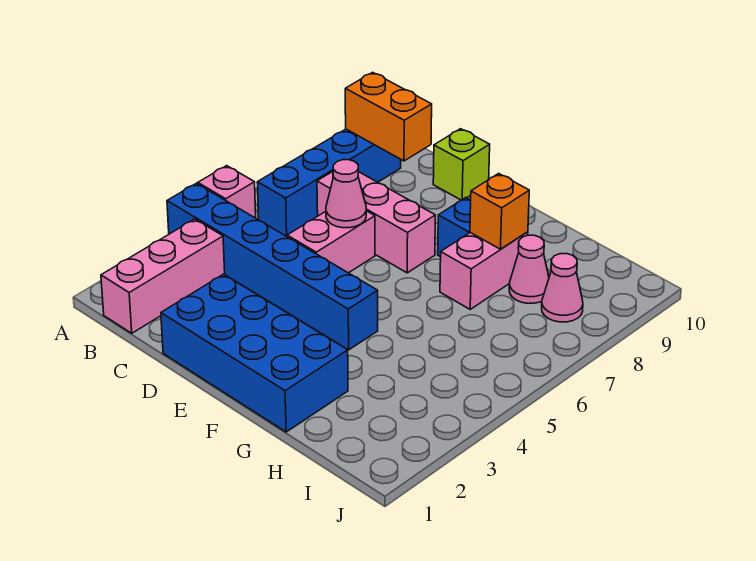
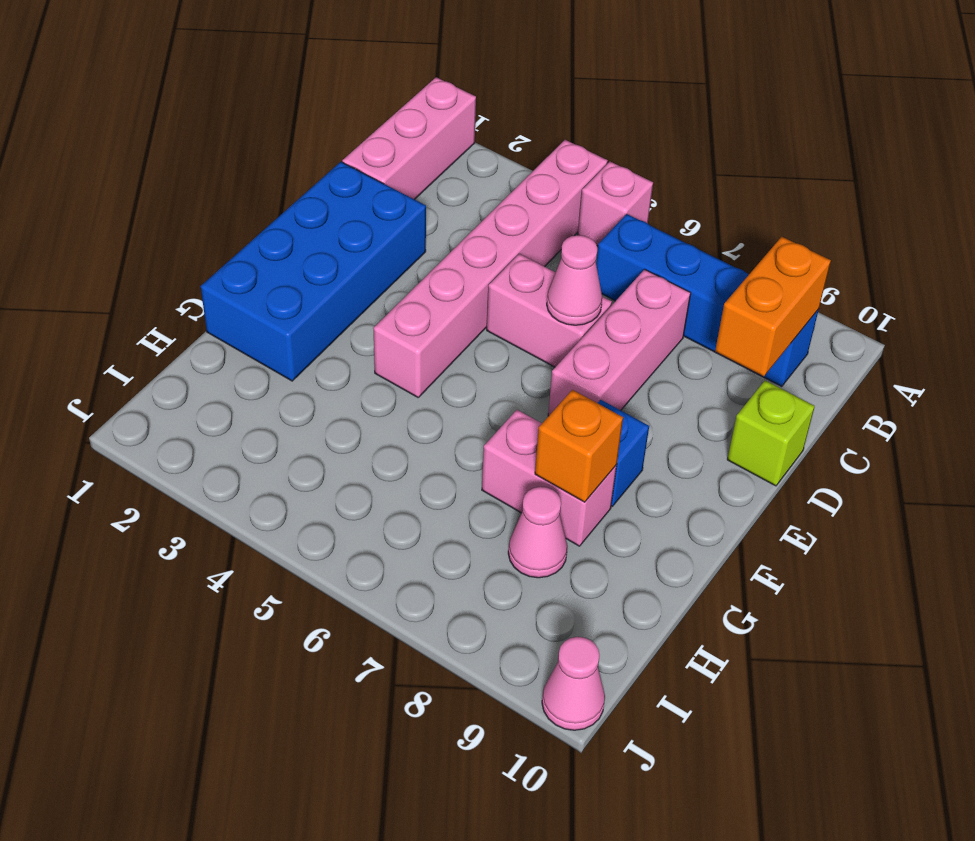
blue 1x6 brick [167,183,378,350] -> pink 1x6 brick [373,140,608,397]
pink 1x3 brick [101,219,225,333] -> pink 1x3 brick turned to [342,77,476,200]
pink 1x1 cone [542,254,583,322] -> pink 1x1 cone moved to [542,637,605,730]

